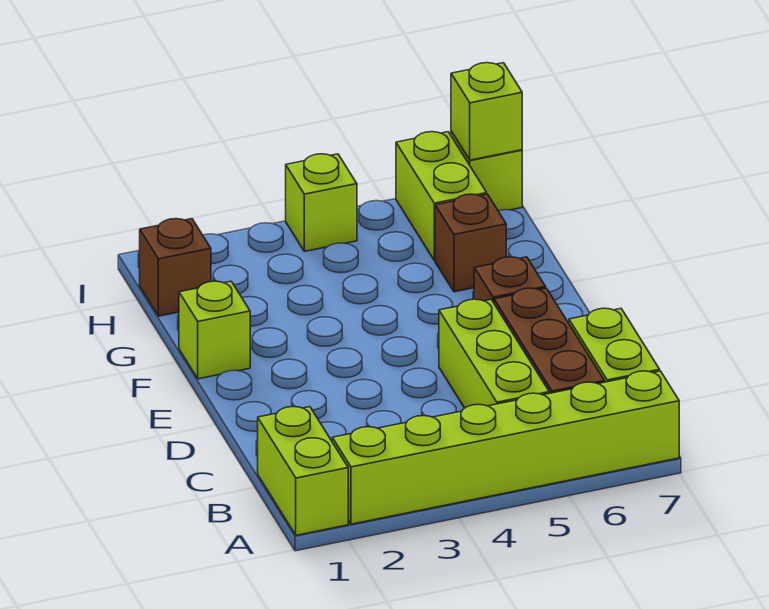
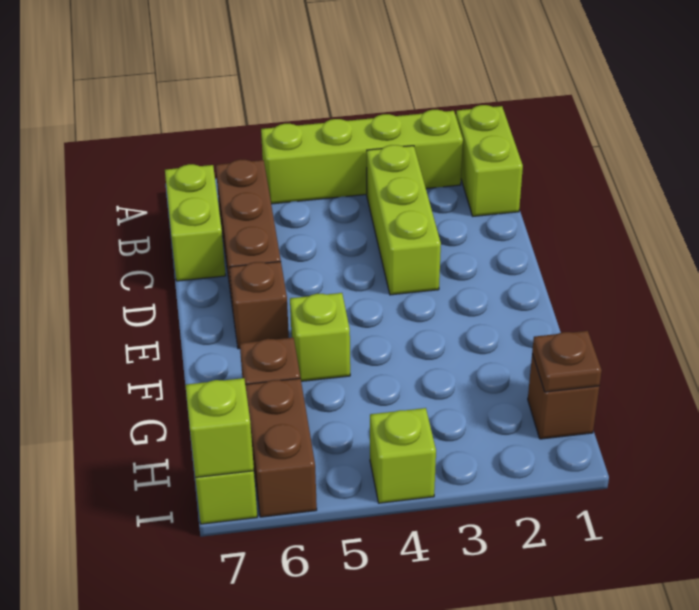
lime 1x6 brick [332,371,679,524] -> lime 1x4 brick [261,110,463,204]
lime 1x3 brick [439,299,549,408] -> lime 1x3 brick moved to [367,145,441,295]
lime 1x1 brick [179,281,250,379] -> lime 1x1 brick moved to [290,293,350,381]
none -> brown 1x1 plate [532,331,602,392]
lime 1x2 brick [396,132,487,261] -> brown 1x2 brick [245,378,317,517]

